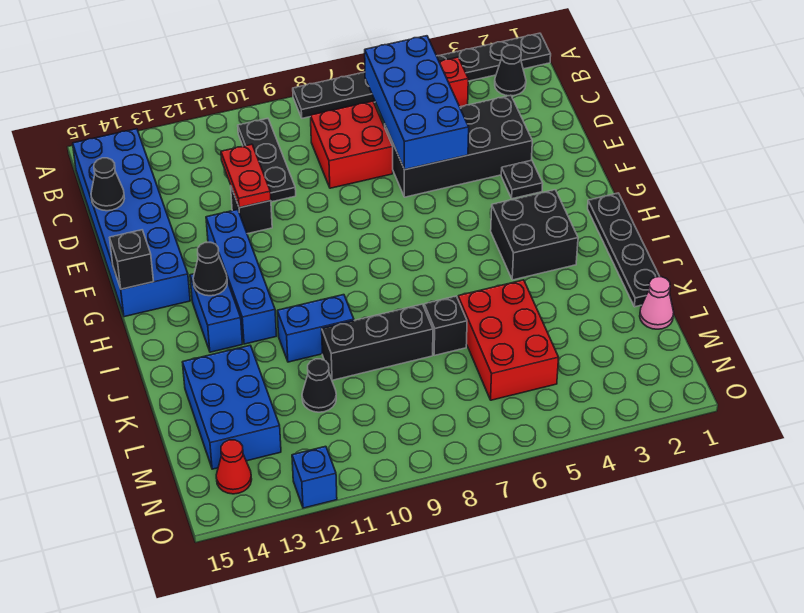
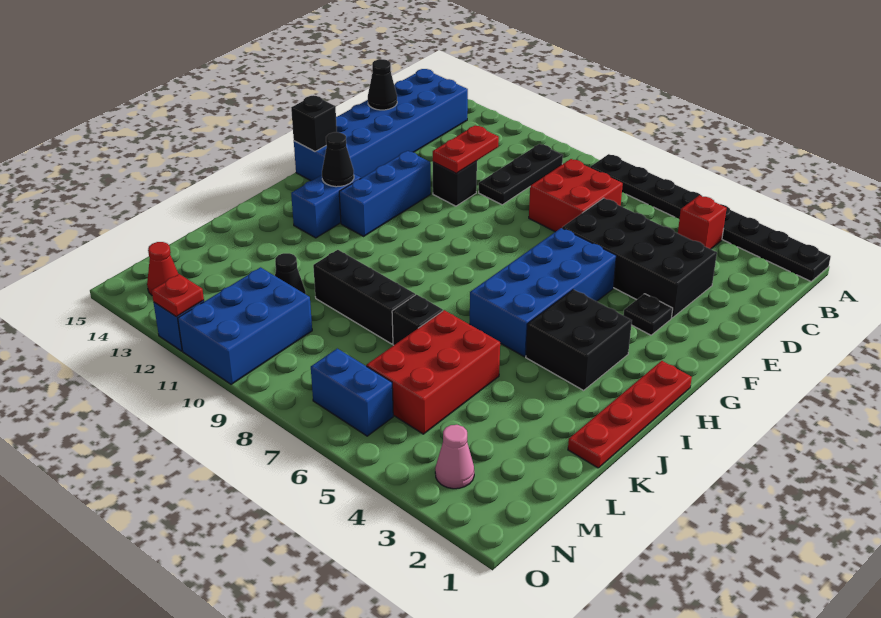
black 1x1 cone [495,45,526,96] -> none
blue 2x4 brick [365,36,469,170] -> blue 2x4 brick moved to [470,228,616,357]
blue 1x4 brick [206,210,277,344] -> blue 1x3 brick [339,151,431,236]
black 1x4 plate [588,193,660,307] -> red 1x4 plate [568,361,692,468]
blue 1x2 brick [277,295,354,362] -> blue 1x2 brick moved to [311,348,393,436]
blue 2x3 brick [183,345,281,469] -> blue 2x3 brick moved to [178,267,312,384]
pink 1x1 cone [640,277,674,329] -> pink 1x1 cone moved to [435,425,474,489]
none -> red 1x1 plate [152,274,204,317]

